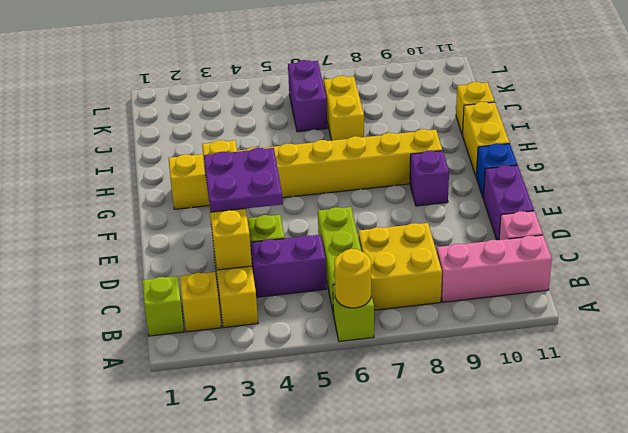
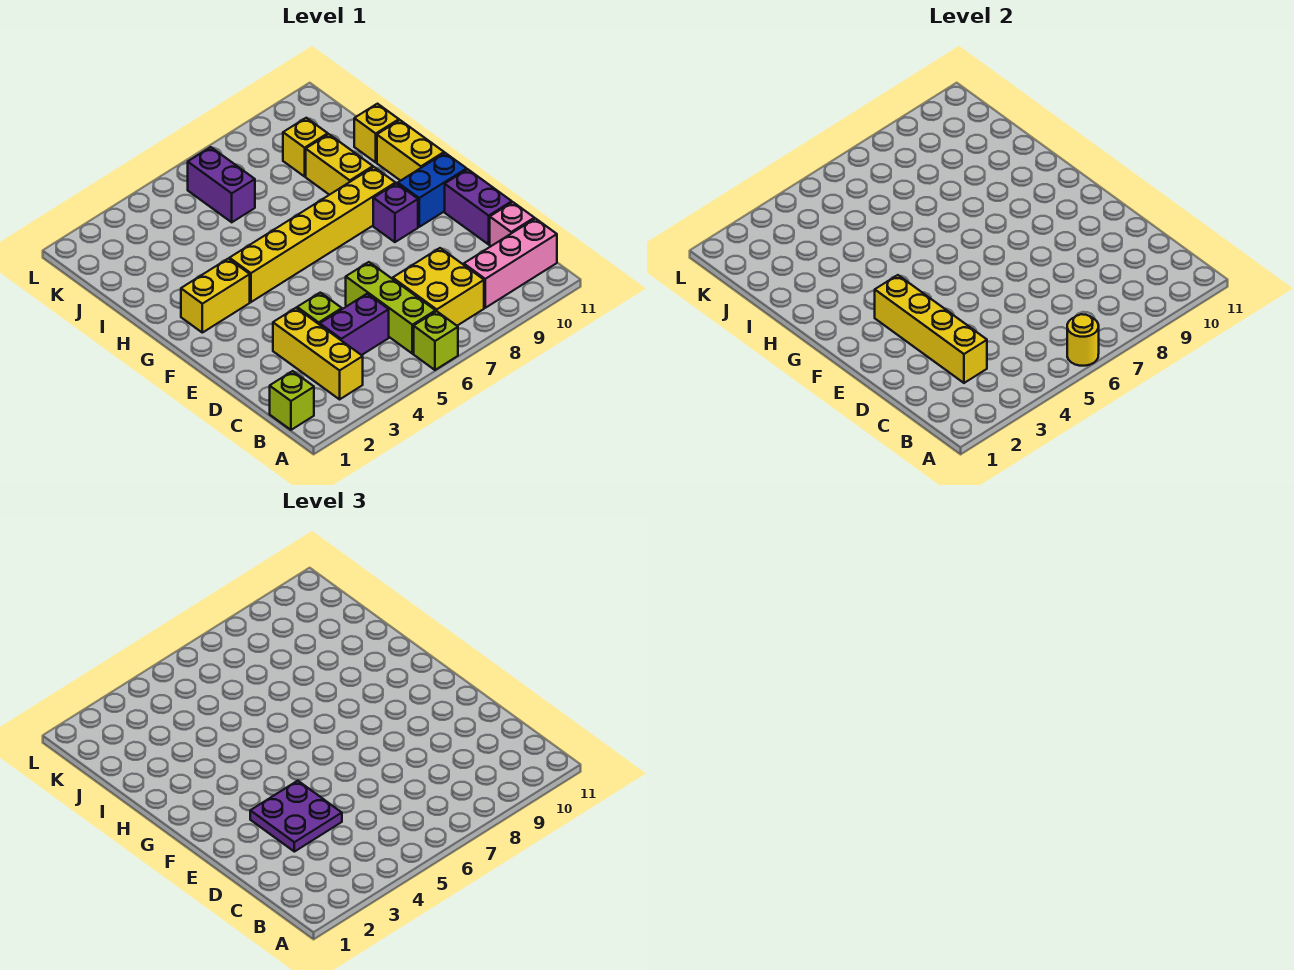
yellow 1x1 brick [180,272,221,332] -> yellow 1x1 brick moved to [283,118,328,176]
blue 1x1 brick [476,143,517,199] -> blue 1x2 brick [398,153,467,227]
yellow 1x2 brick [324,76,364,140] -> yellow 1x2 brick moved to [306,134,373,195]

